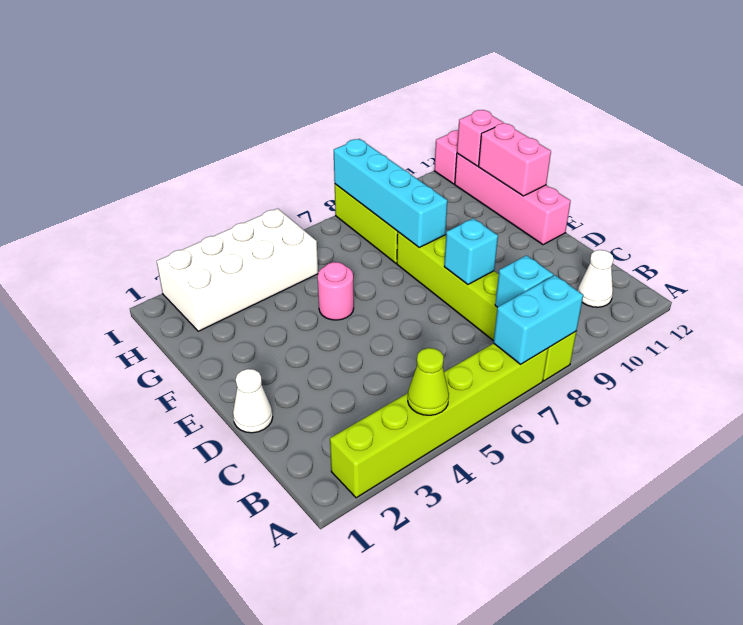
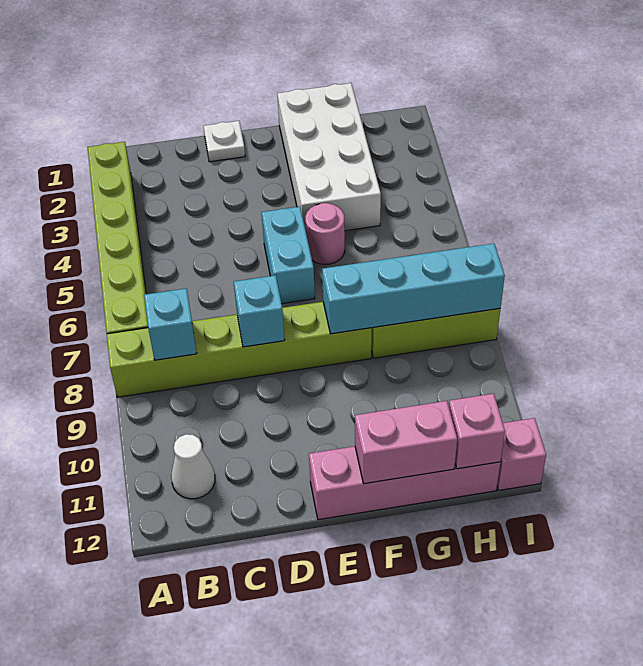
lime 1x1 cone [408,348,449,415] -> none
cyan 1x2 brick [494,275,583,364] -> cyan 1x2 brick moved to [261,207,315,304]
white 1x1 cone [233,369,273,433] -> white 1x1 plate [204,121,245,162]
white 2x4 brick [157,209,318,331] -> white 2x4 brick moved to [277,83,381,231]

